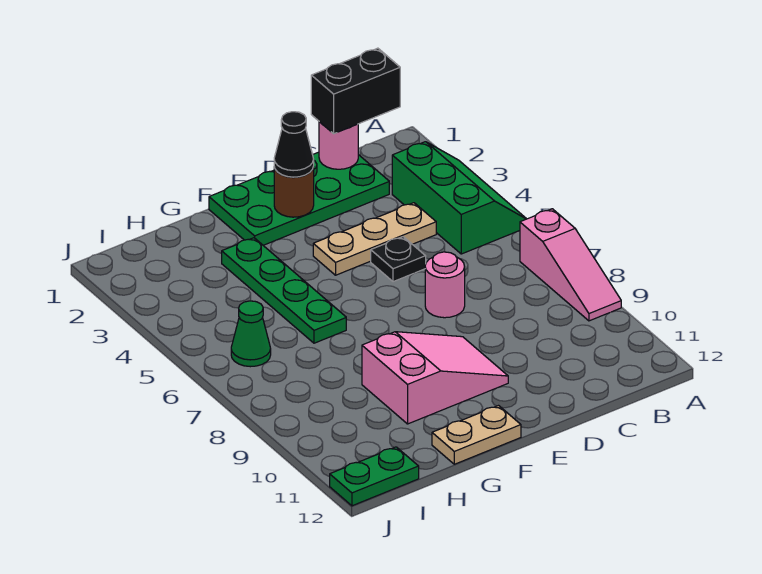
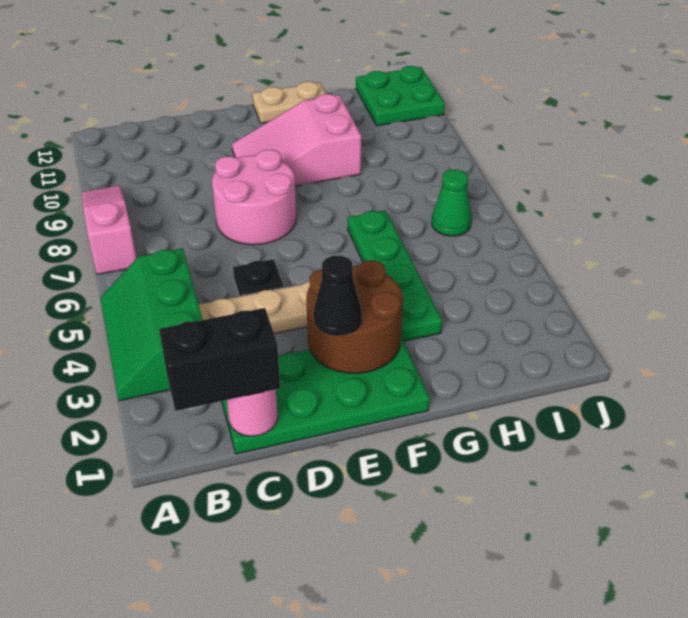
pink 1x1 round brick [425,252,465,318] -> pink 2x2 round brick [212,150,296,245]
brown 1x1 round brick [274,167,314,217] -> brown 2x2 round brick [306,260,403,373]
green 1x2 plate [330,447,419,506] -> green 2x2 plate [356,66,445,126]

